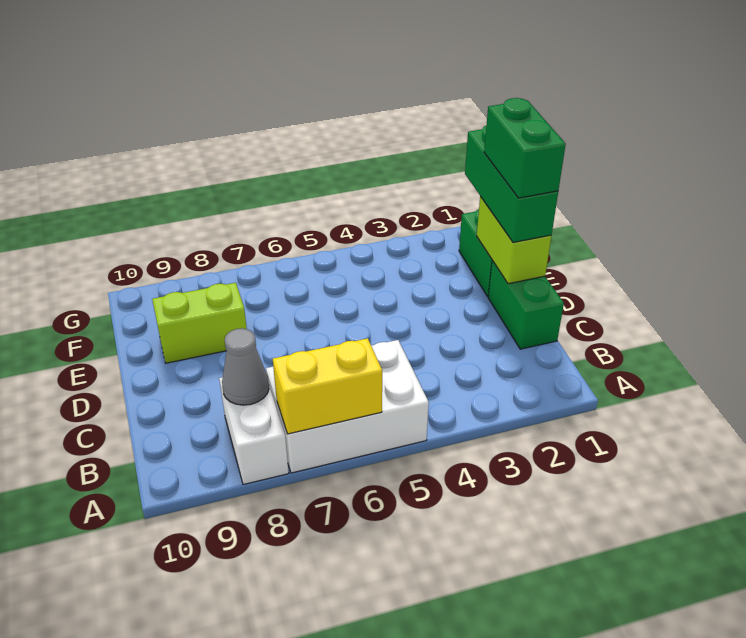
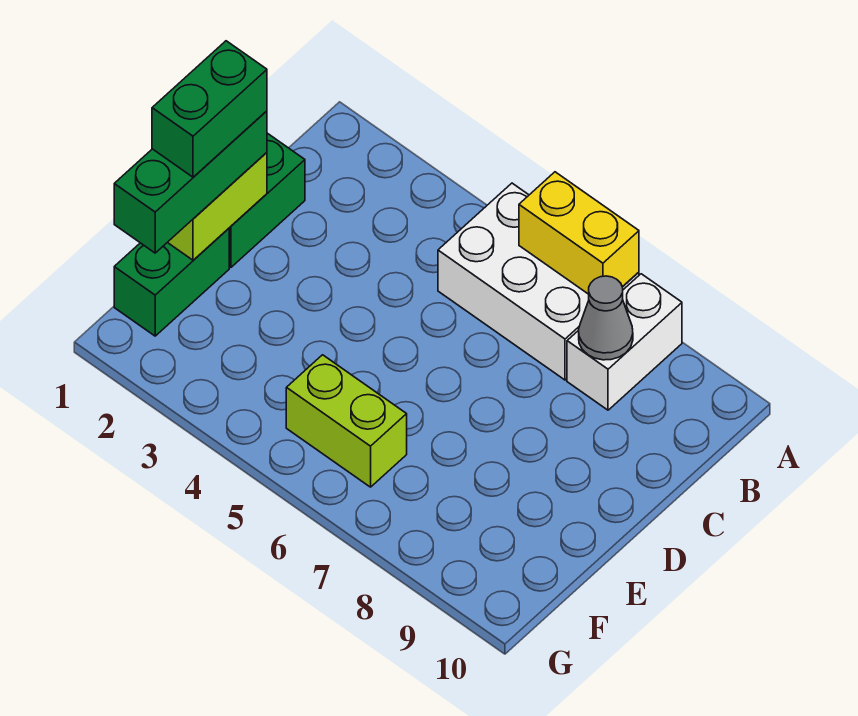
lime 1x2 brick [152,283,247,363] -> lime 1x2 brick moved to [286,355,407,487]

